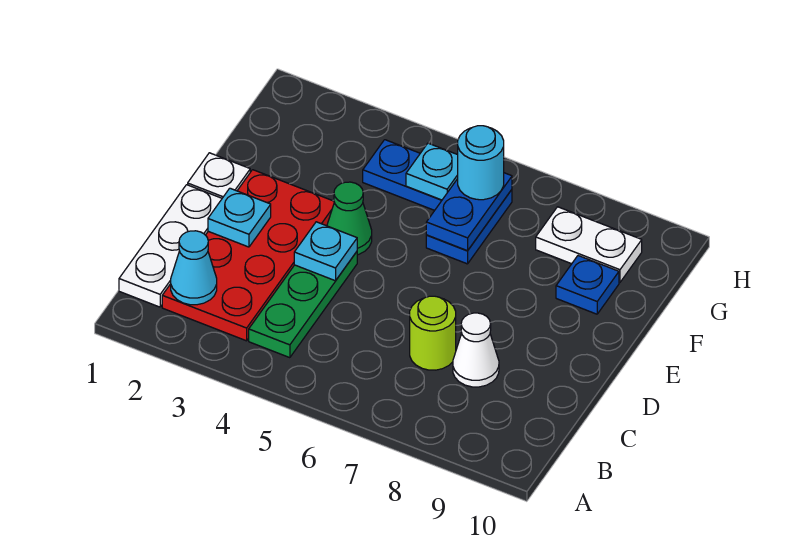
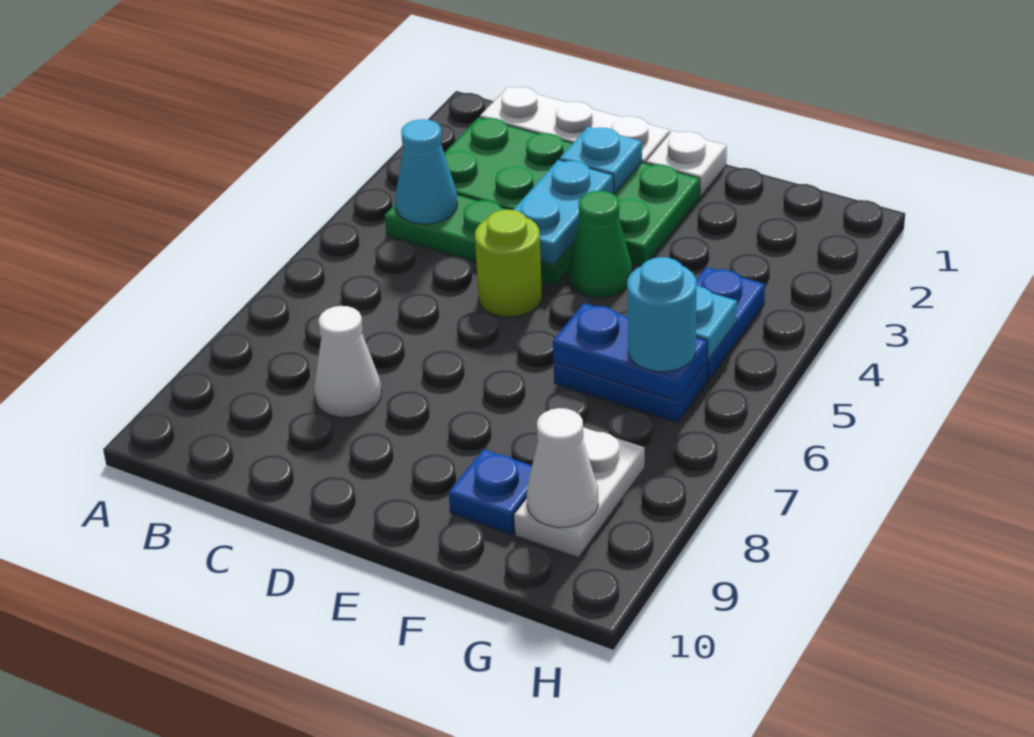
red 2x4 plate [162,170,334,341] -> green 2x4 plate [444,117,700,266]
cyan 1x1 cone [171,231,217,305] -> cyan 1x1 cone moved to [395,119,457,224]
lime 1x1 round brick [410,296,456,370] -> lime 1x1 round brick moved to [475,210,542,317]
cyan 1x1 plate [294,222,357,281] -> cyan 1x2 plate [513,160,613,265]
none -> white 1x1 cone [527,408,598,527]

